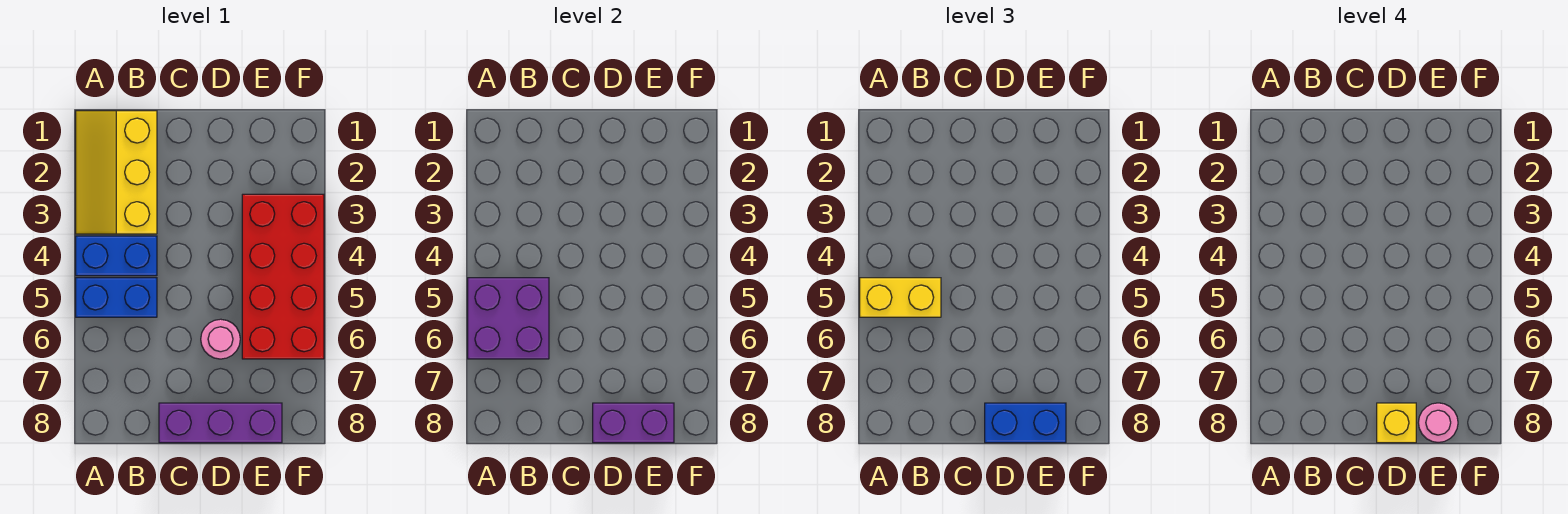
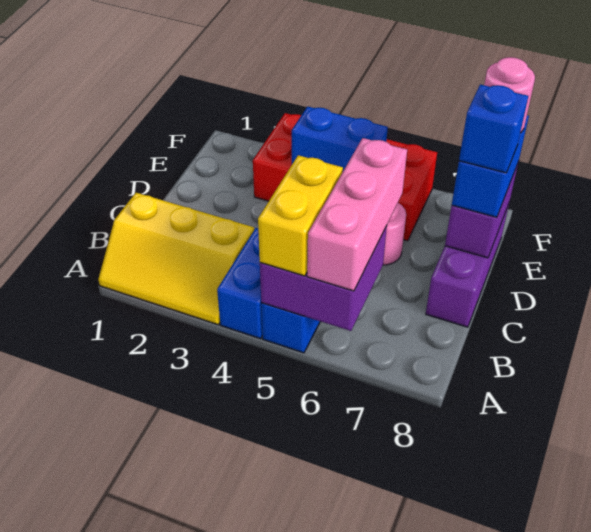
none -> pink 1x3 brick [307,138,407,291]
yellow 1x1 brick [1377,403,1416,443] -> blue 1x1 brick [459,84,528,173]
none -> blue 1x2 brick [292,106,388,171]

